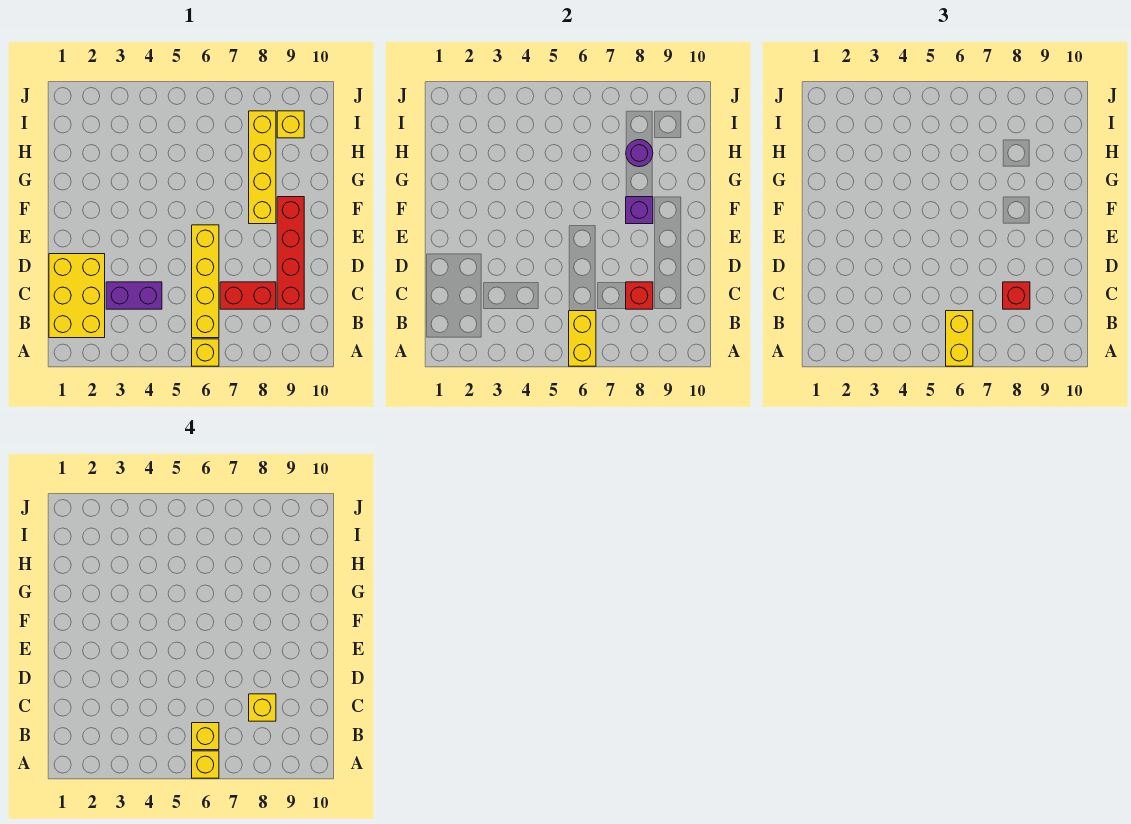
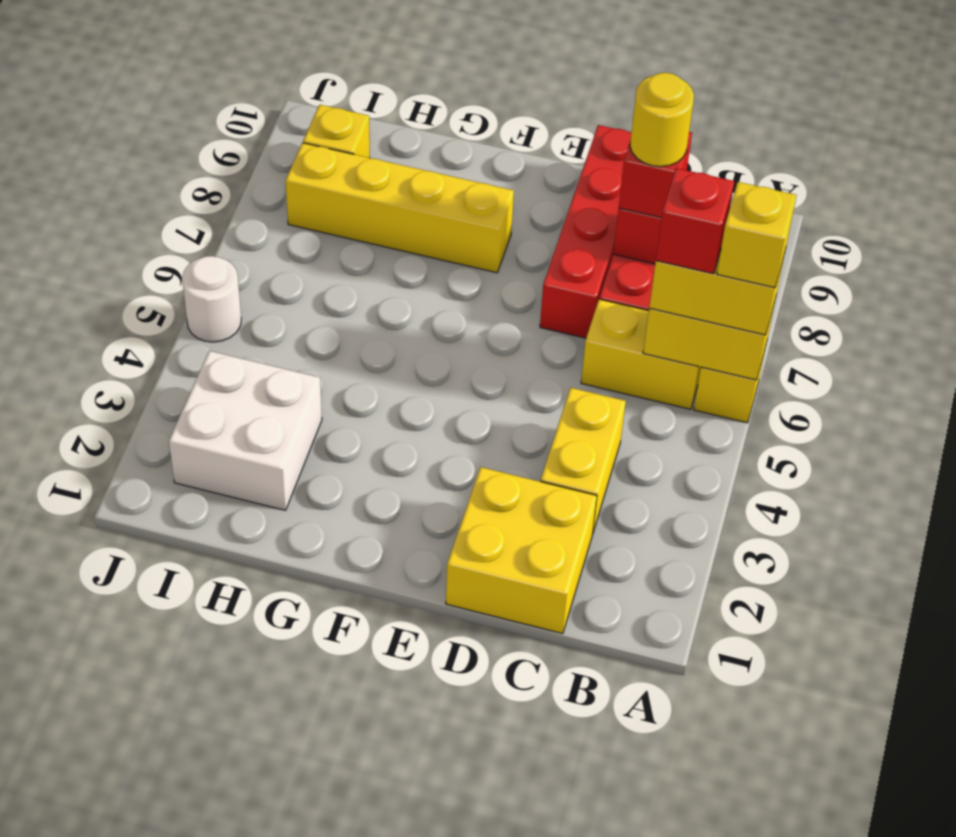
yellow 2x3 brick [49,254,105,338] -> yellow 2x2 brick [446,467,597,634]
yellow 1x4 brick [192,225,219,338] -> yellow 1x2 brick [581,299,701,409]
yellow 1x1 brick [192,723,219,750] -> red 1x1 brick [656,168,734,274]
purple 1x2 brick [106,282,162,309] -> yellow 1x2 brick [541,388,626,532]
yellow 1x1 brick [249,694,276,721] -> yellow 1x1 round brick [630,73,694,167]
red 1x4 brick [277,197,304,309] -> red 1x4 brick turned to [540,125,631,338]
purple 1x1 brick [626,197,653,224] -> none
none -> white 2x2 brick [169,351,322,510]
purple 1x1 round brick [626,140,653,167] -> none
none -> white 1x1 round brick [182,256,241,342]

